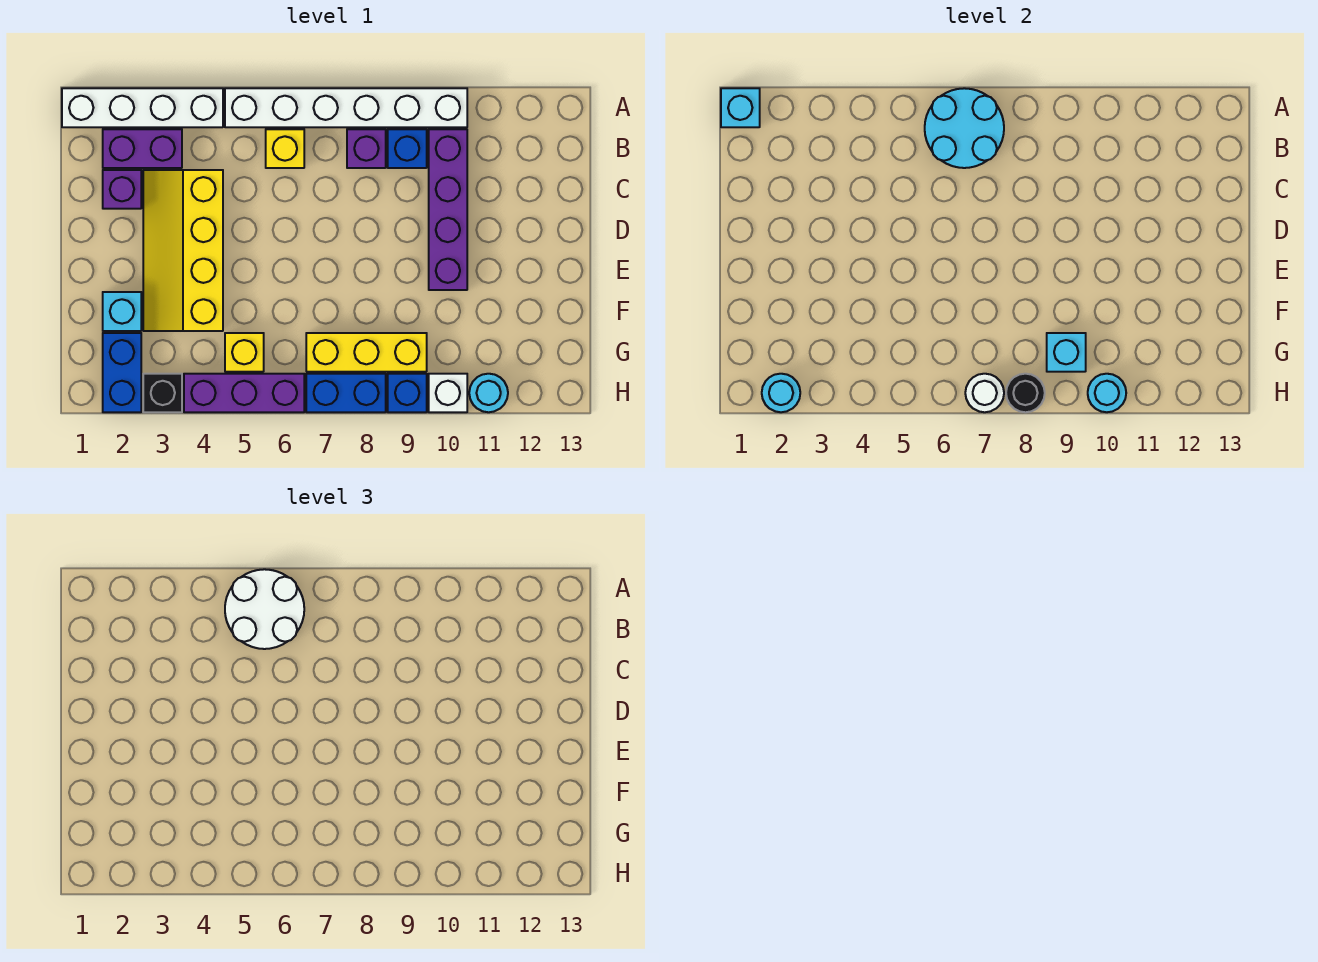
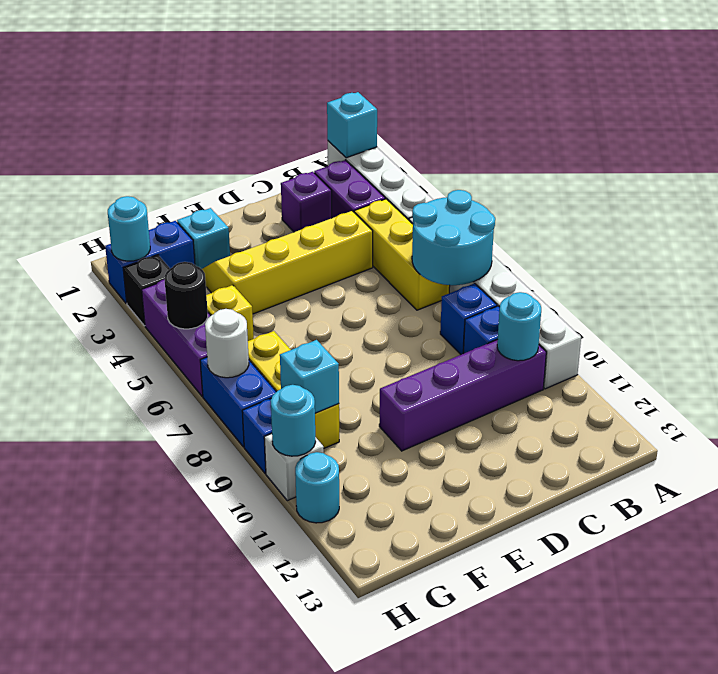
white 2x2 round brick [225,569,304,649] -> none
yellow 1x1 brick [266,129,304,168] -> yellow 1x3 brick [354,199,450,310]
purple 1x1 brick [347,129,386,168] -> blue 1x1 brick [440,283,497,355]
none -> cyan 1x1 round brick [497,292,541,361]
black 1x1 round brick [1006,374,1045,412] -> black 1x1 round brick moved to [164,262,208,329]

